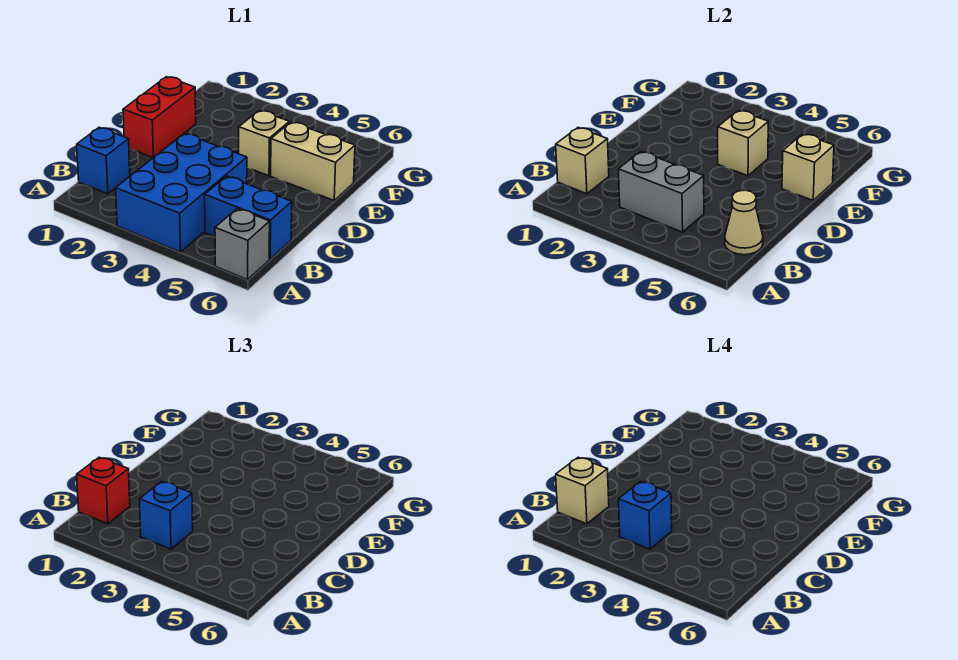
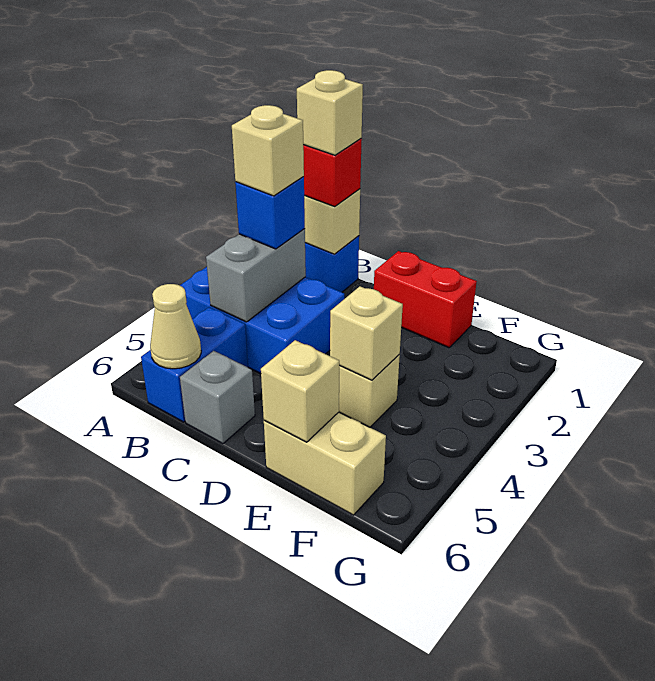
grey 1x1 brick [215,209,270,280] -> grey 1x1 brick moved to [180,351,255,444]
blue 1x1 brick [618,481,672,549] -> tan 1x1 brick [232,105,304,196]
tan 1x2 brick [271,122,355,200] -> tan 1x2 brick turned to [264,412,386,515]

